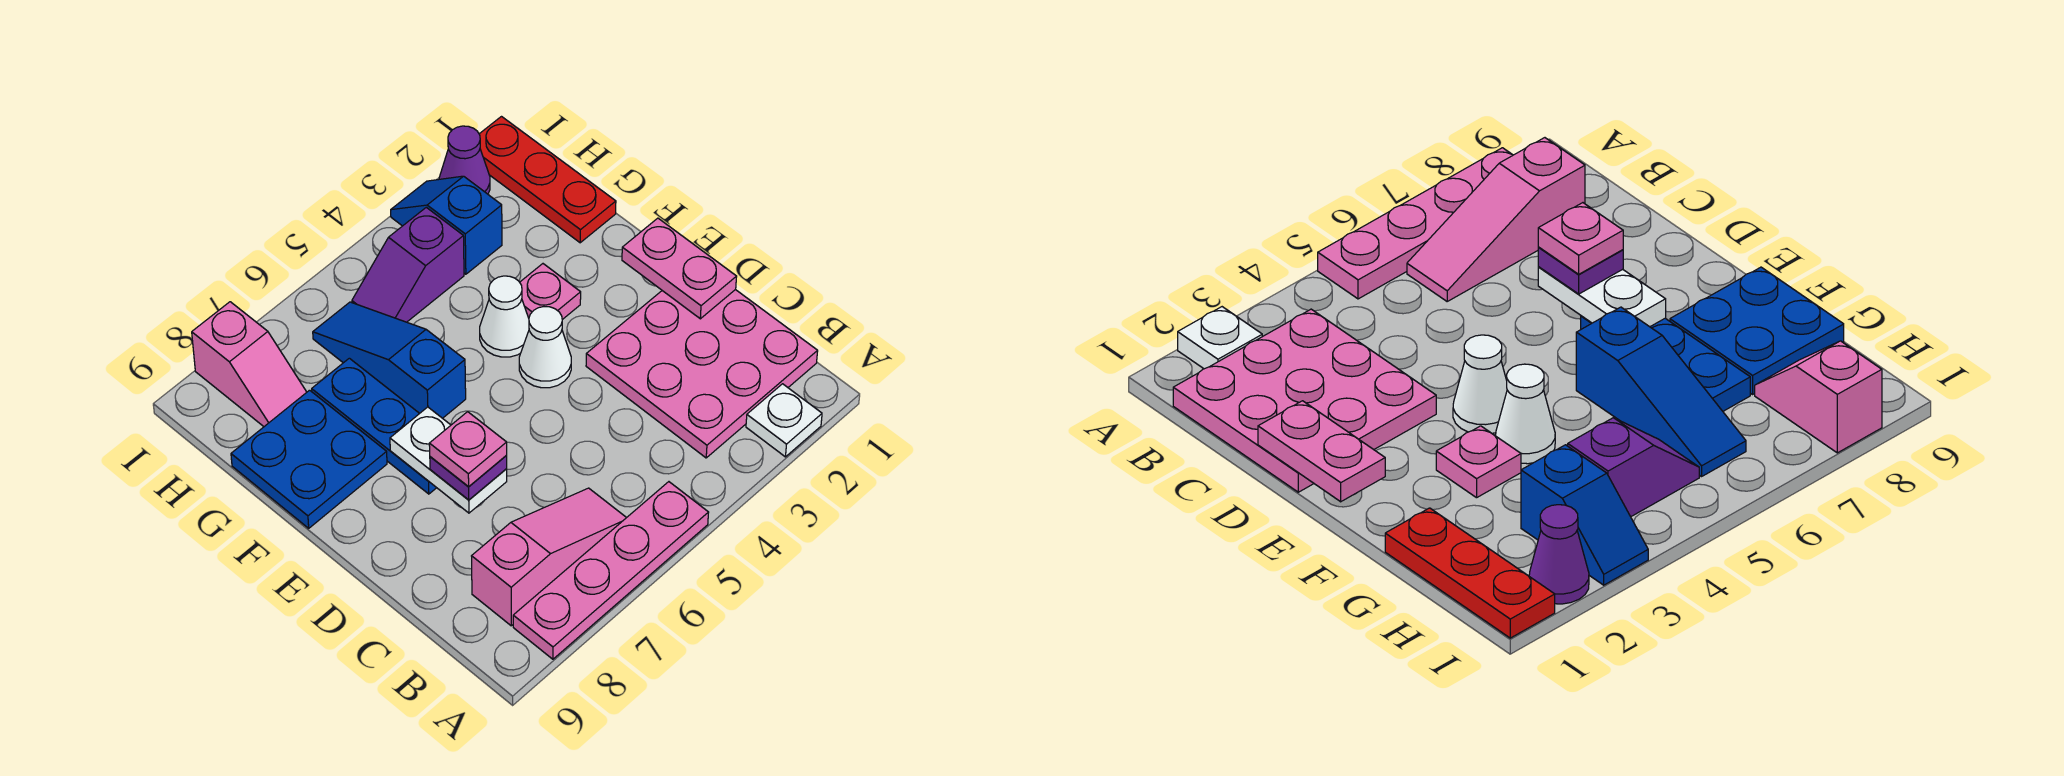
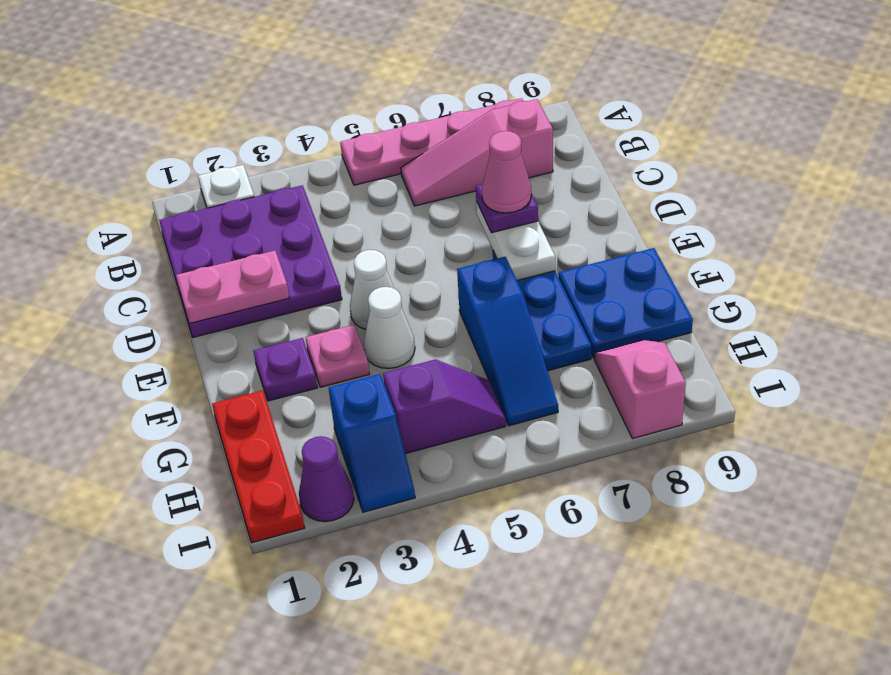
pink 3x3 plate [586,290,818,458] -> purple 3x3 plate [159,185,342,338]
pink 1x2 plate [622,218,737,319] -> pink 1x2 plate turned to [176,251,289,324]
pink 1x1 plate [429,412,507,487] -> pink 1x1 cone [482,131,531,213]
none -> purple 1x1 plate [254,338,317,401]

